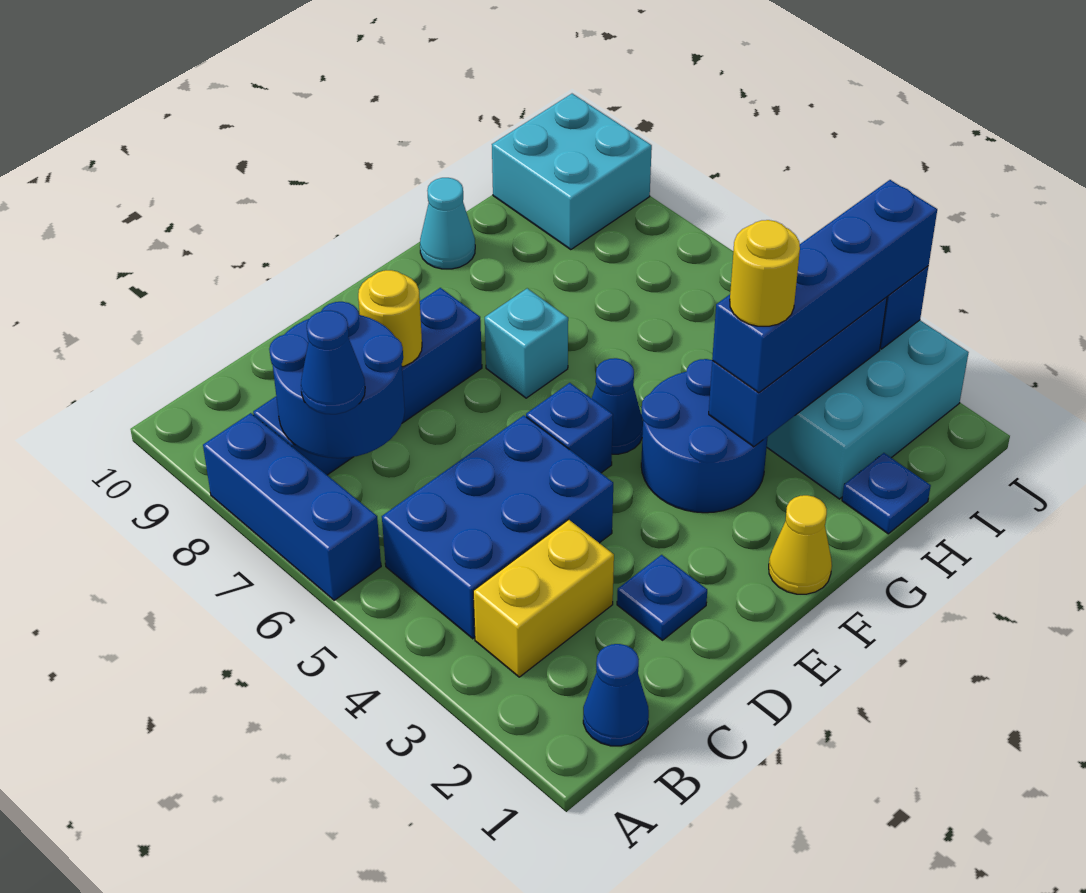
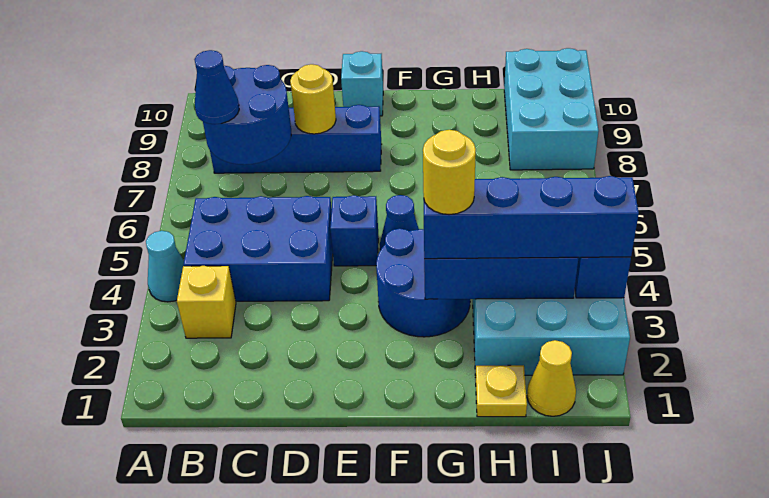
blue 1x3 brick [203,413,381,600] -> none
blue 1x1 cone [583,644,649,746] -> none
yellow 1x2 brick [473,520,614,677] -> yellow 1x1 brick [177,266,236,338]
blue 1x1 plate [617,555,707,640] -> none
yellow 1x1 cone [769,495,832,594] -> yellow 1x1 cone moved to [527,340,576,416]
cyan 1x1 brick [485,288,568,398] -> cyan 1x1 brick moved to [341,51,383,116]
cyan 1x1 cone [420,178,475,269] -> cyan 1x1 cone moved to [146,231,184,302]
blue 1x1 plate [842,453,931,534] -> yellow 1x1 plate [476,365,527,417]
cyan 2x2 brick [492,94,652,250] -> cyan 2x3 brick [504,48,599,170]

